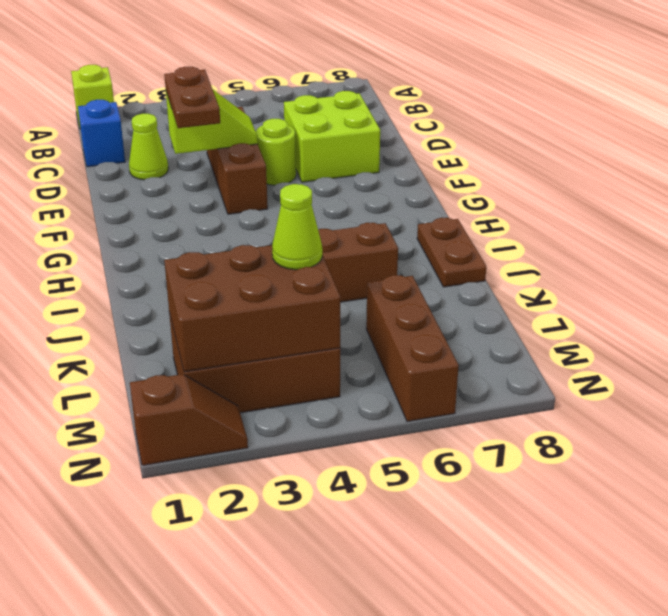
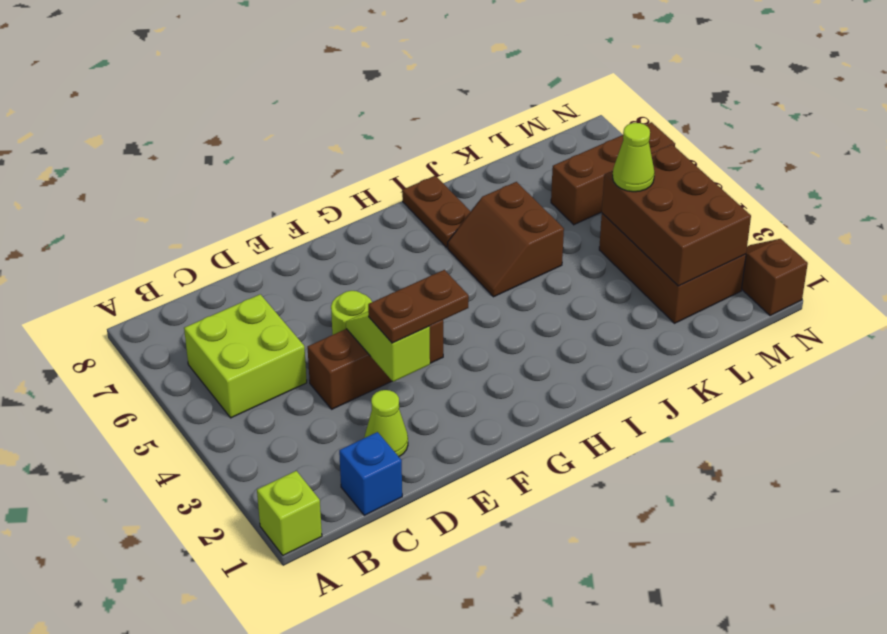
lime 2x2 brick [284,91,380,182] -> lime 2x2 brick moved to [184,294,307,418]
brown 1x2 plate [417,218,486,287] -> brown 1x2 plate turned to [402,176,471,248]

